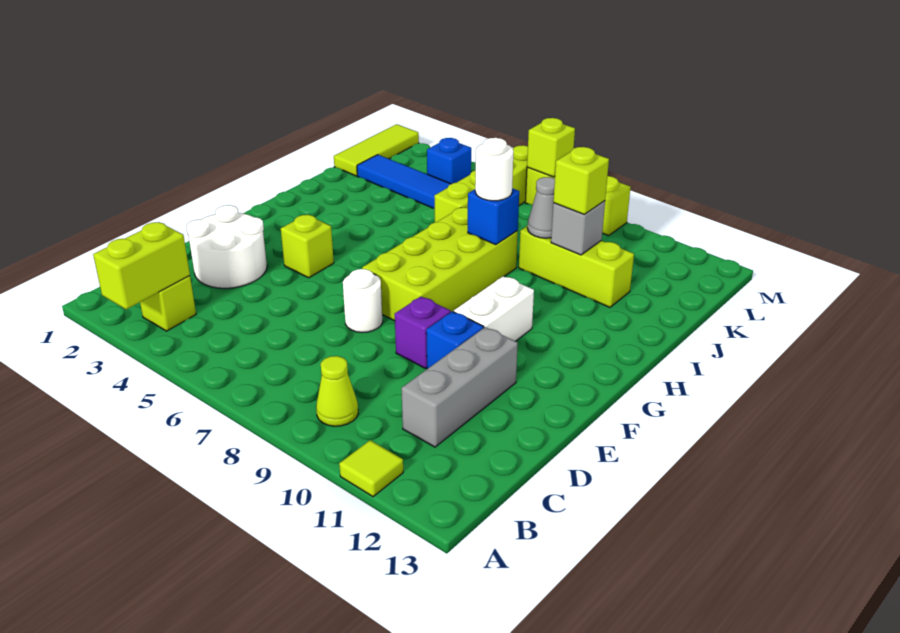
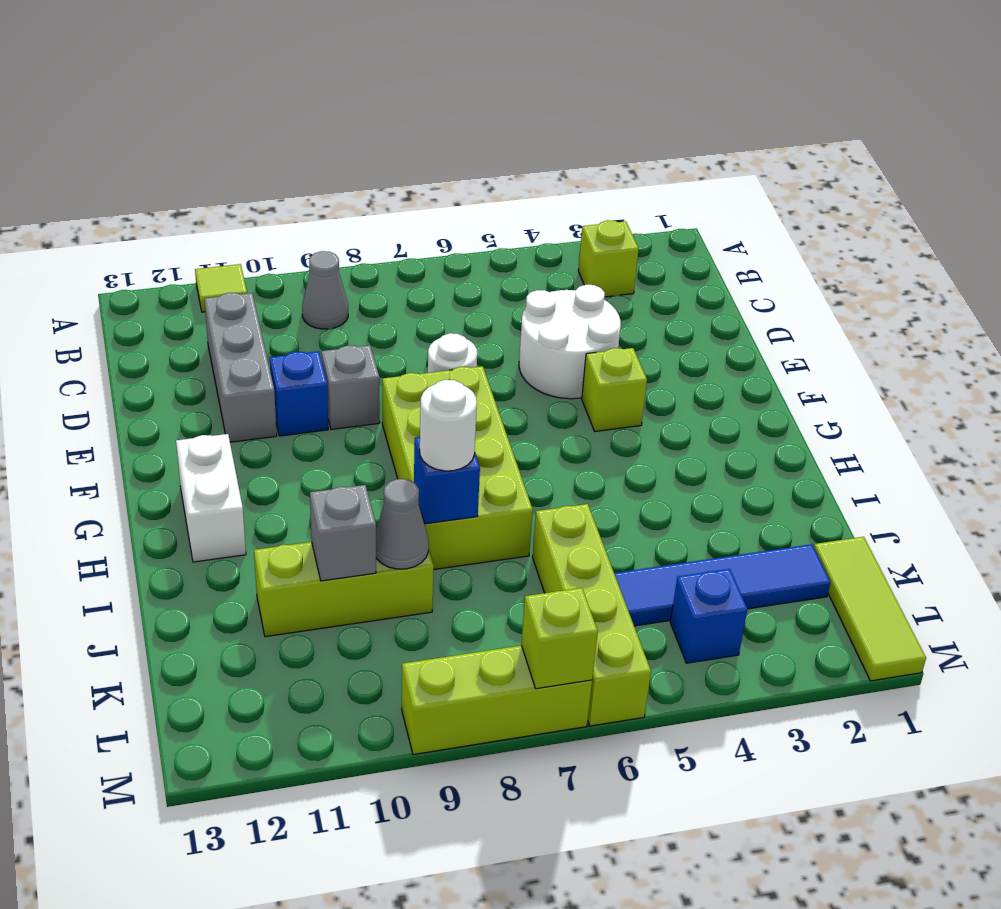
lime 1x2 brick [93,222,190,309] -> none
lime 1x1 cone [316,356,358,426] -> grey 1x1 cone [302,251,348,329]
white 2x2 round brick [187,205,267,288] -> white 2x2 round brick moved to [519,285,621,399]
purple 1x1 brick [395,297,451,368] -> grey 1x1 brick [321,345,380,430]
white 1x2 brick [454,276,534,341] -> white 1x2 brick moved to [176,434,246,562]
lime 1x1 brick [553,147,609,215] -> none

